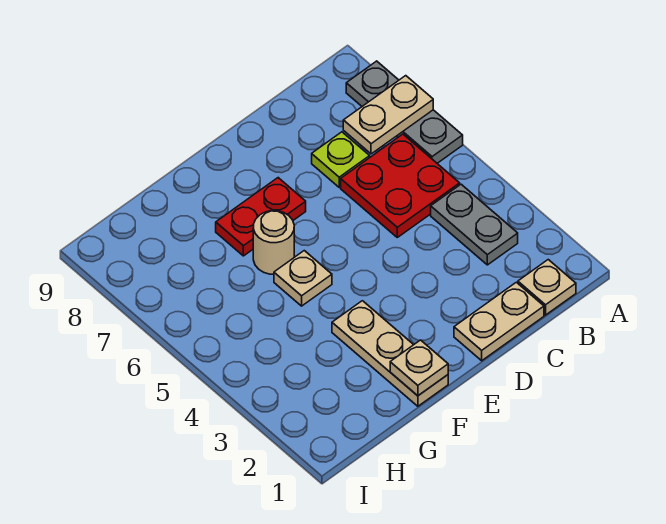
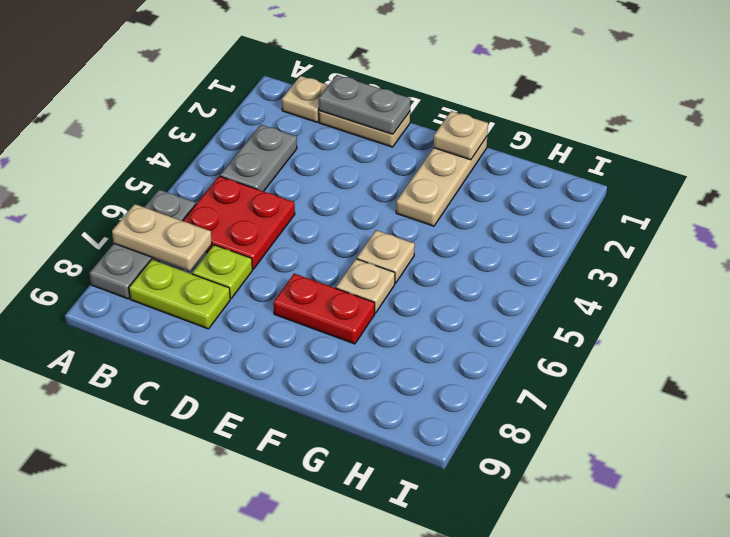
none -> lime 1x2 plate [129,259,230,329]
none -> grey 1x2 plate [319,75,411,134]
tan 1x1 round brick [253,211,294,274] -> tan 1x1 plate [336,259,395,313]

